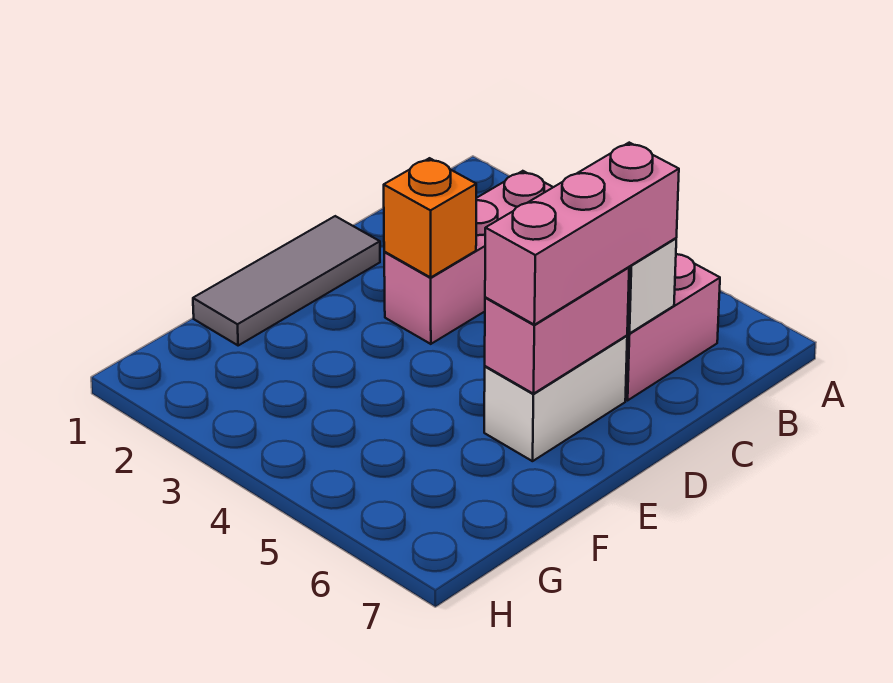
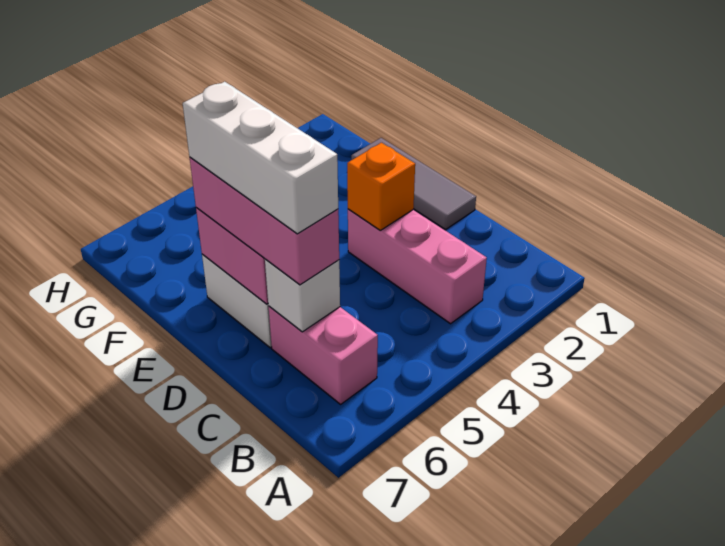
none -> white 1x3 brick [183,82,338,234]

